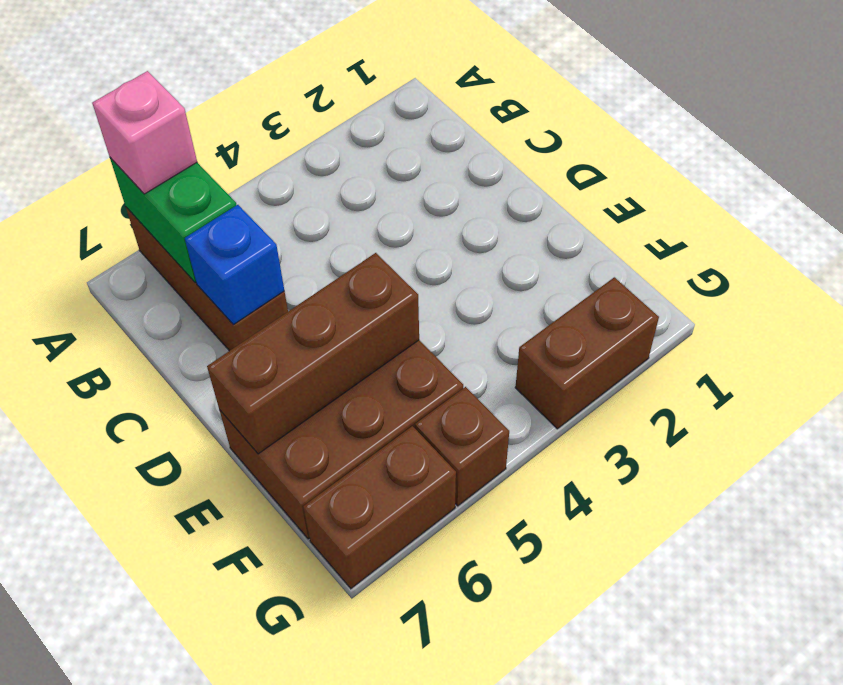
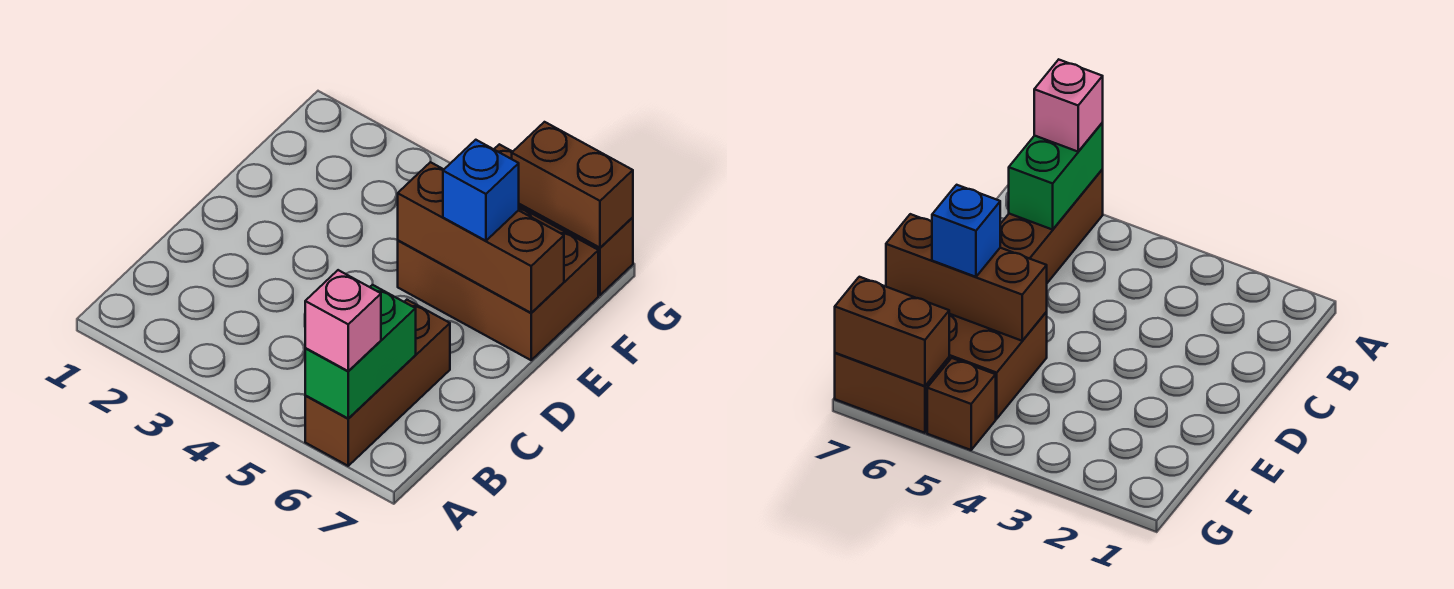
blue 1x1 brick [185,205,284,325] -> blue 1x1 brick moved to [443,140,519,241]
brown 1x2 brick [515,277,659,429] -> brown 1x2 brick moved to [512,122,633,248]

